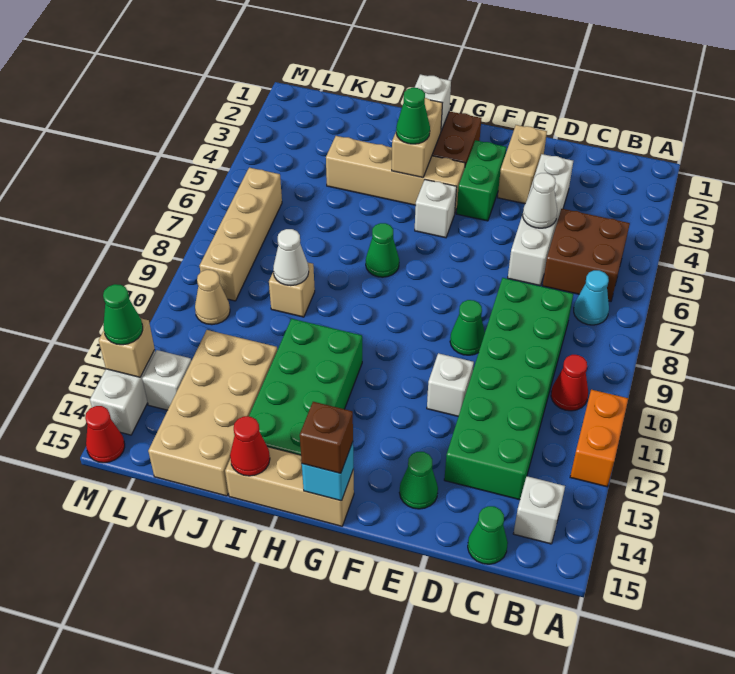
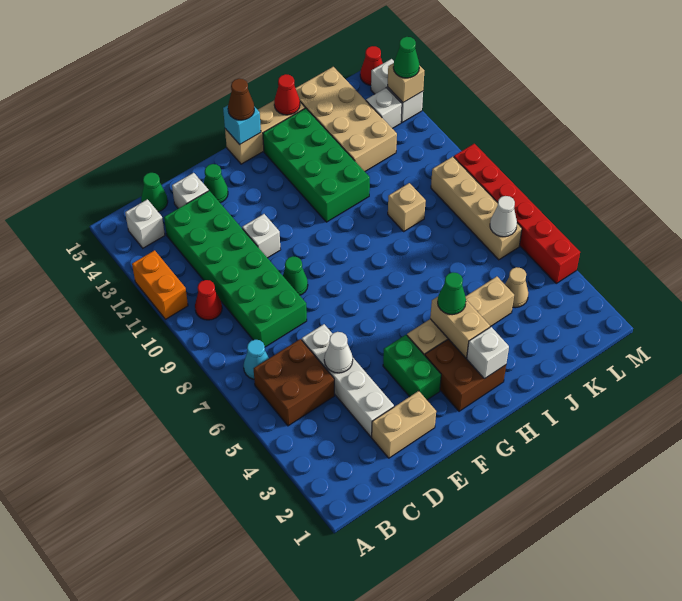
tan 1x2 brick [498,125,547,204] -> tan 1x2 brick turned to [372,391,436,458]
white 1x1 brick [415,180,457,238] -> white 1x1 brick moved to [172,173,209,208]
brown 1x1 brick [300,402,353,473] -> brown 1x1 cone [228,79,254,120]
green 1x1 cone [366,223,399,277] -> none
white 1x1 cone [273,229,309,286] -> white 1x1 cone moved to [490,196,517,237]
tan 1x1 cone [195,270,230,325] -> tan 1x1 cone moved to [505,267,528,308]
none -> red 1x6 brick [454,144,580,283]

